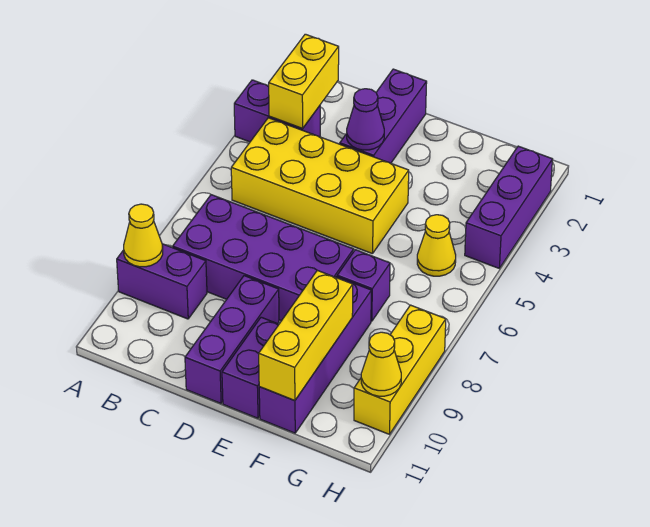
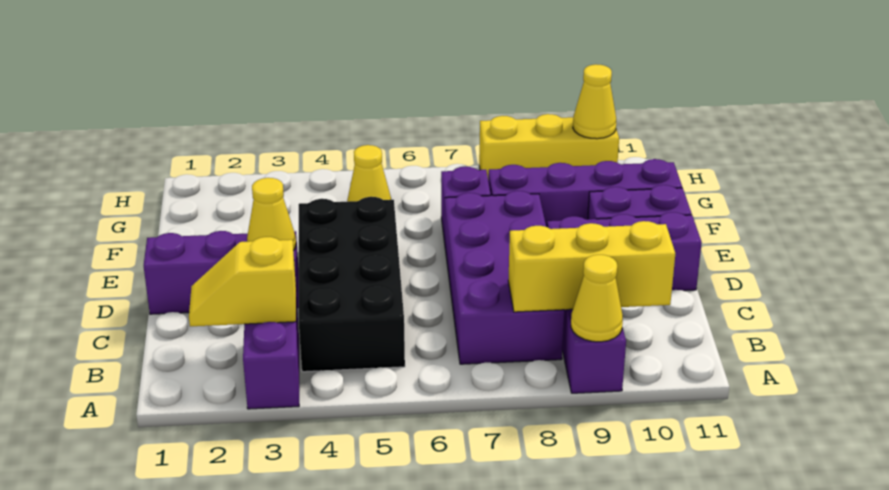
yellow 1x2 brick [269,34,339,129] -> yellow 1x2 slope [189,237,296,326]
yellow 2x4 brick [231,118,409,254] -> black 2x4 brick [299,197,405,372]
purple 1x1 cone [347,89,384,150] -> yellow 1x1 cone [247,178,296,251]
yellow 1x3 brick [259,270,353,401] -> yellow 1x3 brick moved to [508,221,675,312]
purple 1x3 brick [465,146,553,268] -> none

